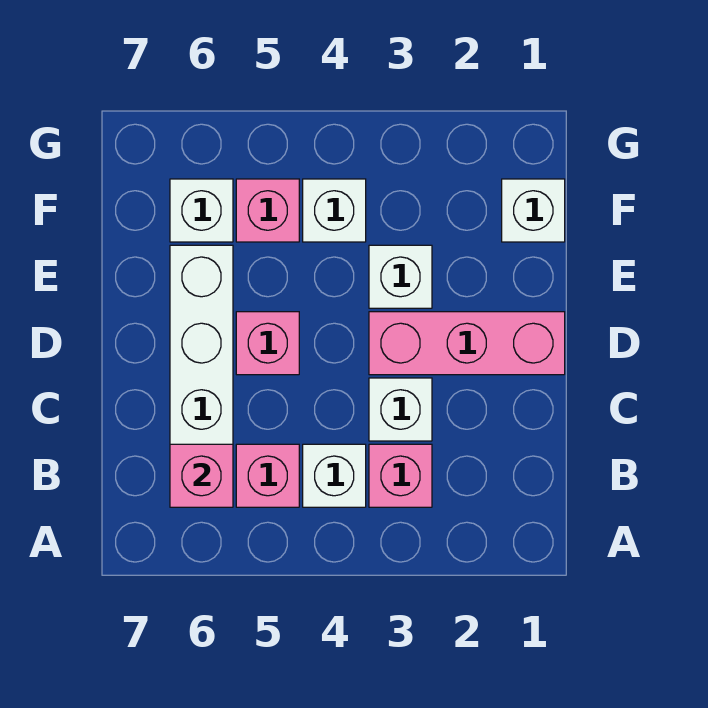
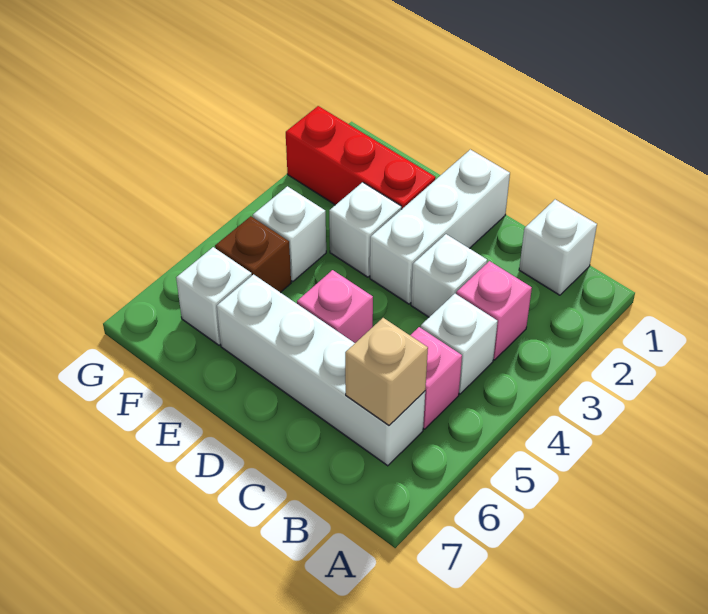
pink 1x1 brick [170,444,233,507] -> tan 1x1 brick [345,318,428,425]
pink 1x3 brick [369,312,565,375] -> white 1x3 brick [370,149,510,304]
none -> red 1x3 brick [286,106,436,209]
white 1x1 brick [502,179,565,242] -> white 1x1 brick moved to [519,199,597,295]
pink 1x1 brick [236,179,299,242] -> brown 1x1 brick [215,216,291,293]

